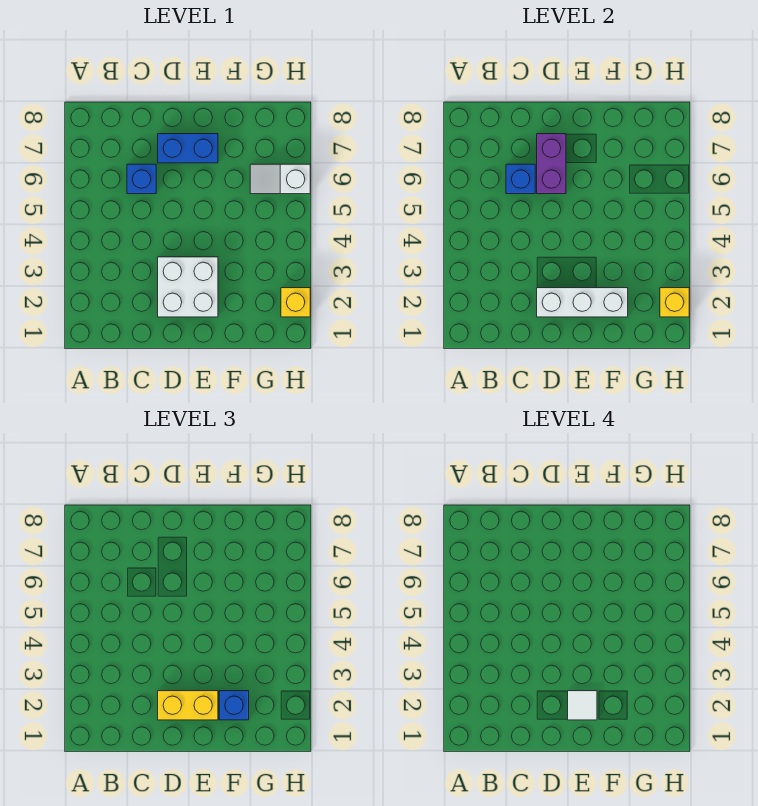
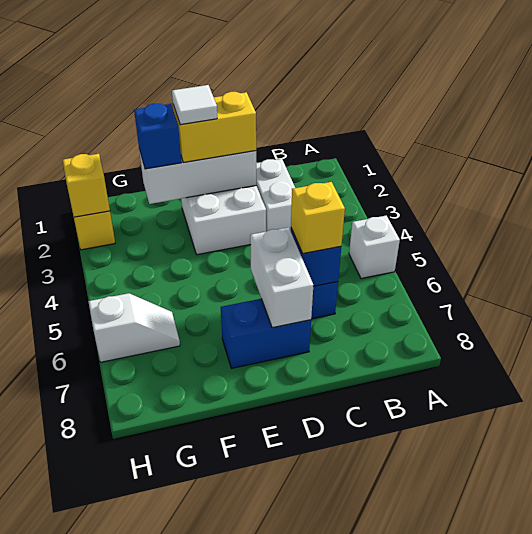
none -> white 1x1 brick [349,216,400,278]
none -> white 1x2 brick [256,159,295,231]
none -> yellow 1x1 brick [291,182,345,253]
purple 1x2 brick [537,134,566,194] -> white 1x2 brick [250,227,314,328]

